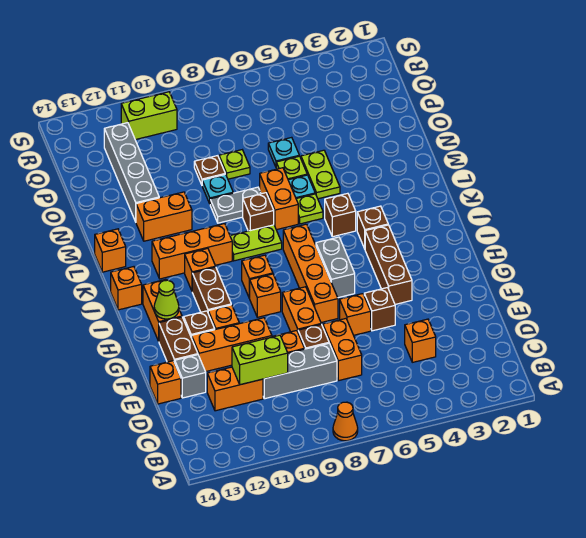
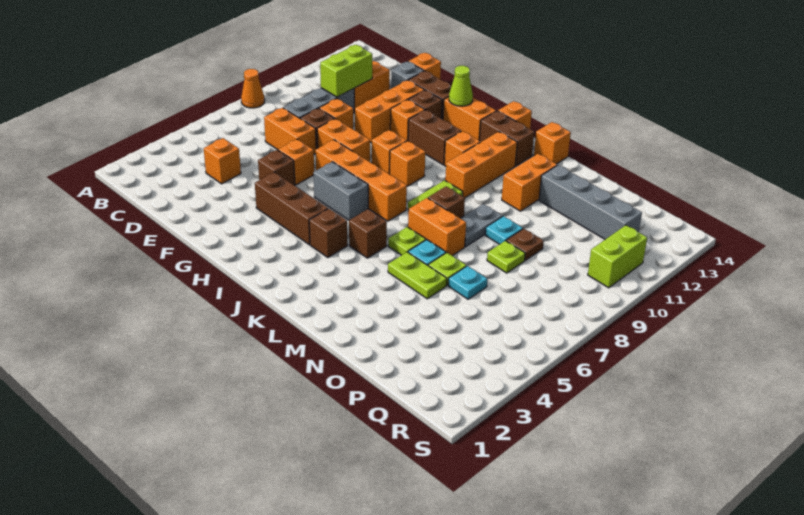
none -> brown 1x2 brick [479,111,534,166]

